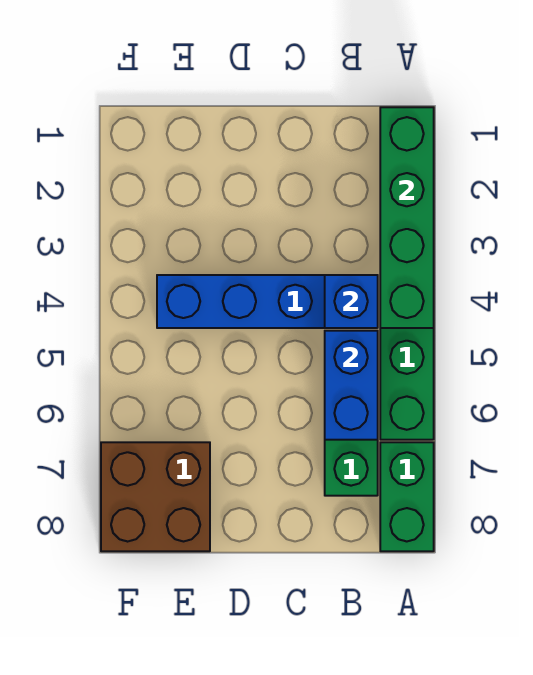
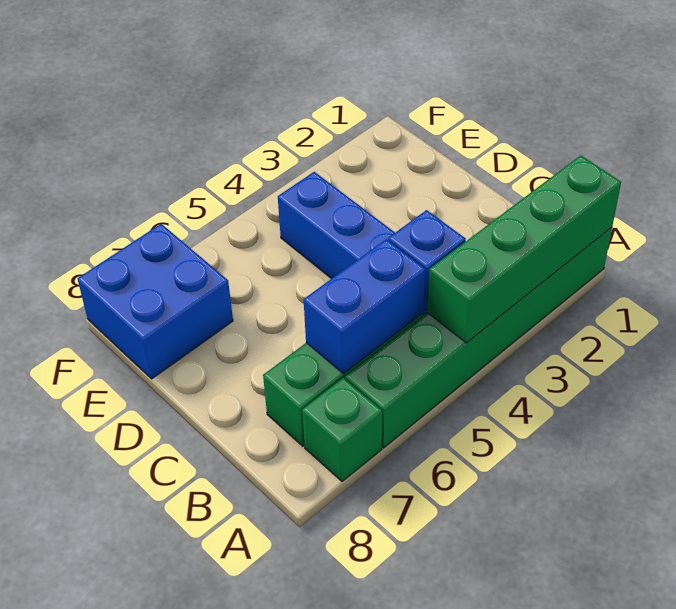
green 1x2 brick [380,442,434,551] -> green 1x1 brick [302,378,382,481]
brown 2x2 brick [101,442,210,551] -> blue 2x2 brick [78,224,233,379]

